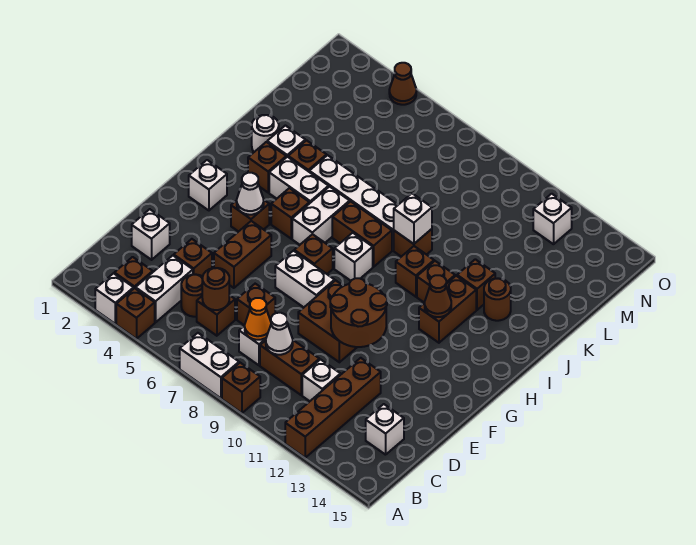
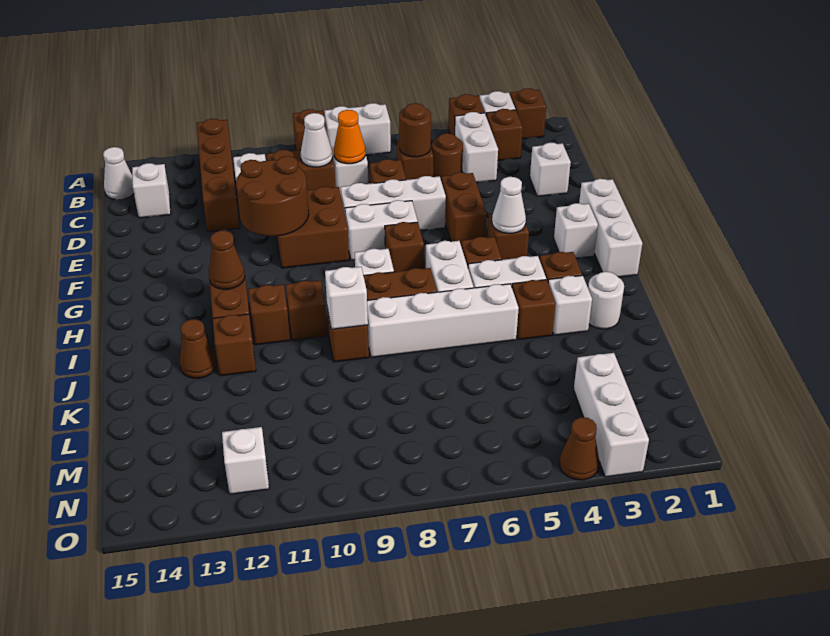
none -> white 1x1 cone [103,147,134,200]
brown 1x1 brick [174,239,212,276] -> brown 1x1 brick moved to [510,88,546,139]
none -> white 1x3 brick [341,176,446,230]
none -> white 1x3 brick [579,179,642,277]
brown 1x1 round brick [484,278,511,321] -> brown 1x1 cone [179,319,217,378]
none -> white 1x3 brick [574,353,649,477]

